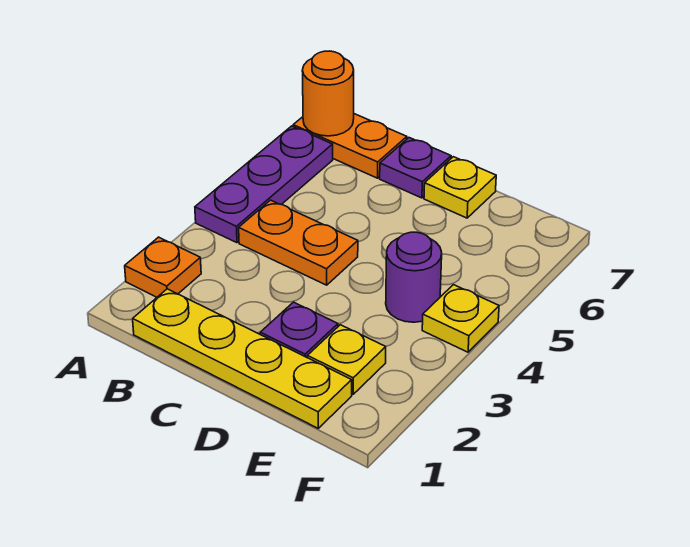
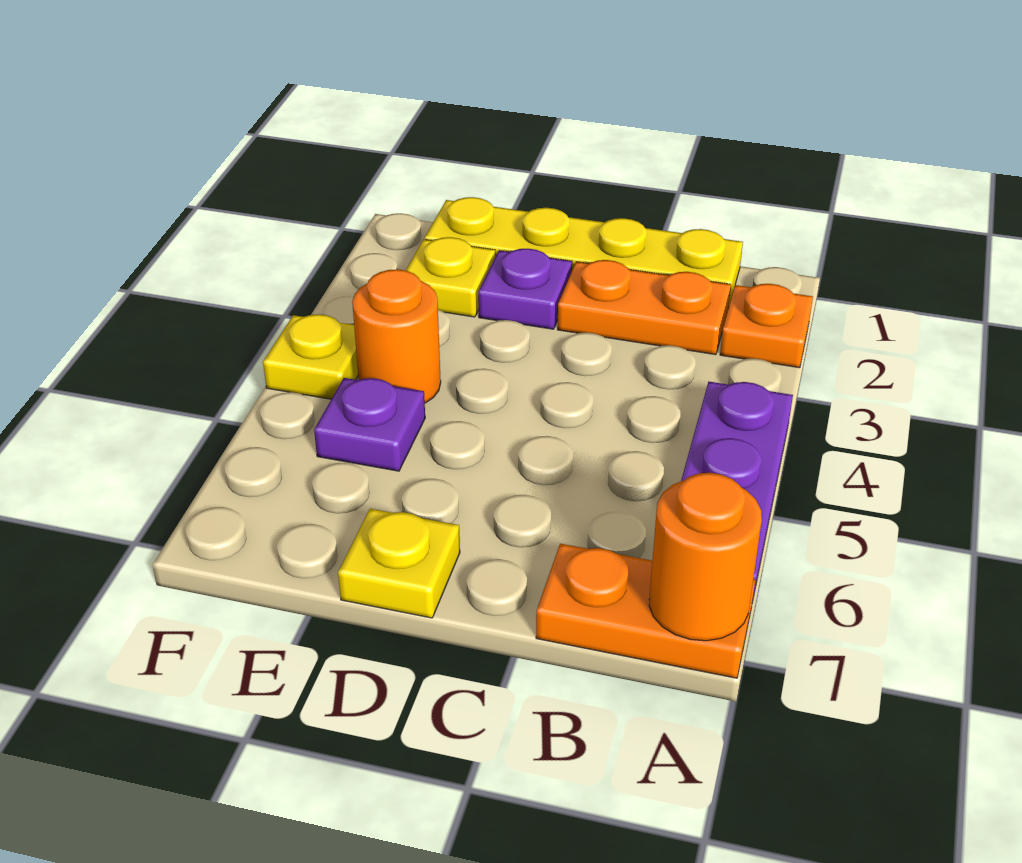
orange 1x2 plate [239,200,358,285] -> orange 1x2 plate moved to [557,260,731,355]
purple 1x1 plate [380,138,451,198] -> purple 1x1 plate moved to [314,378,425,471]
purple 1x1 round brick [386,232,442,322] -> orange 1x1 round brick [352,269,441,403]

